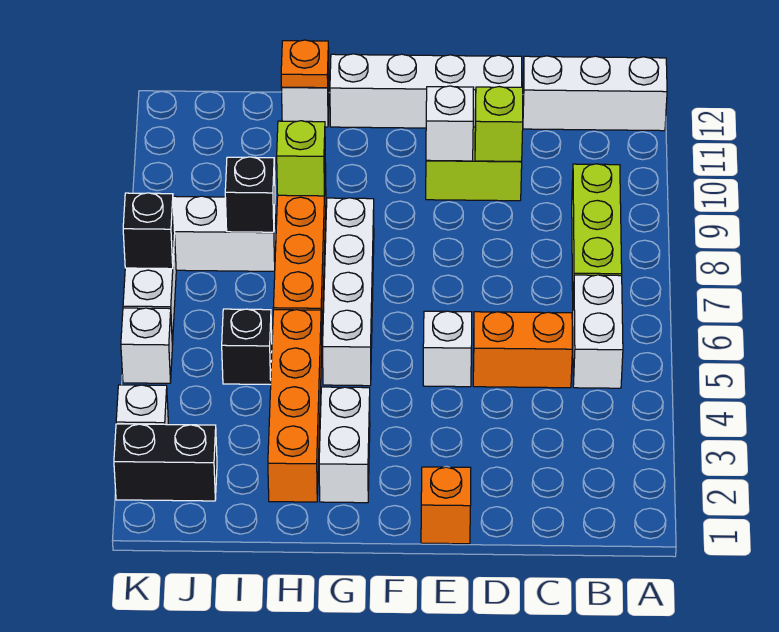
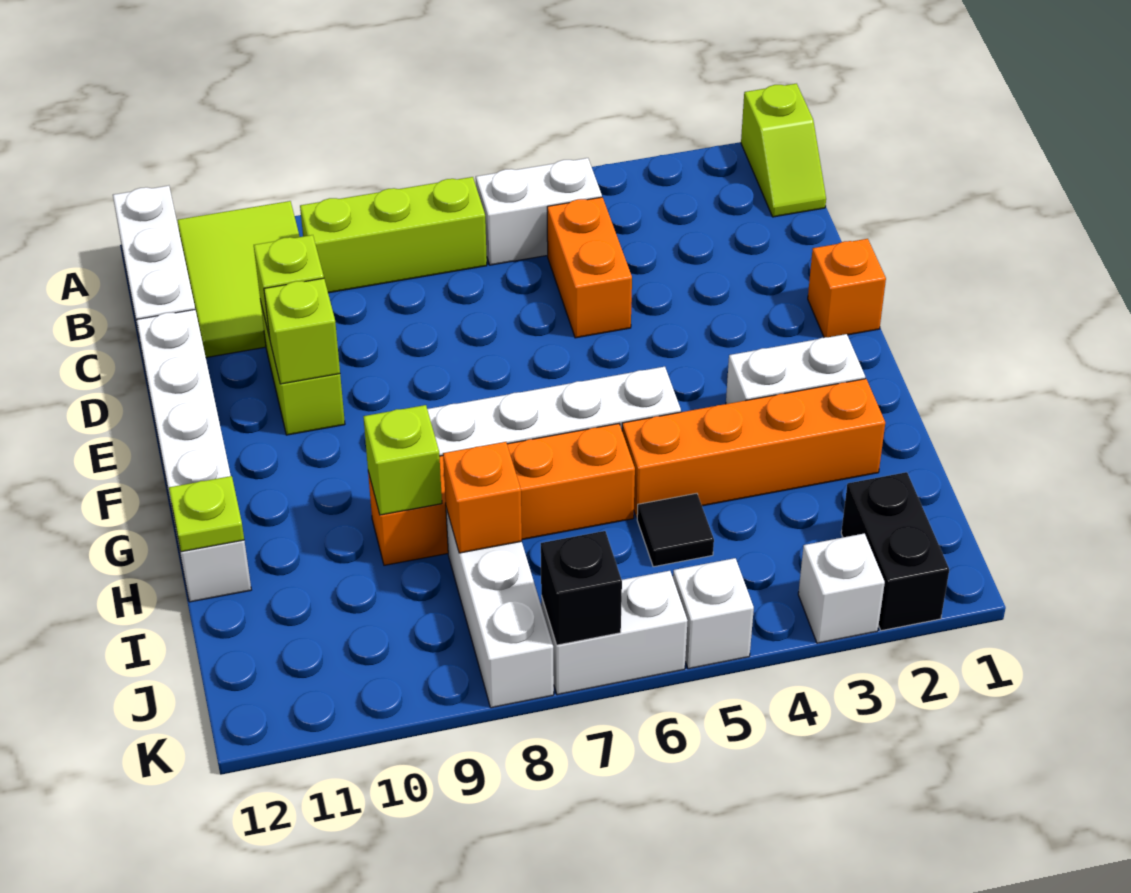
none -> lime 1x2 slope [741,84,826,217]
none -> lime 2x3 tile [177,201,300,358]
white 1x1 brick [423,311,472,387] -> none
white 1x1 brick [426,86,474,161] -> lime 1x1 brick [264,278,340,384]
orange 1x1 plate [281,40,329,88] -> lime 1x1 plate [169,476,244,552]
black 1x1 brick [222,309,272,385] -> black 1x1 tile [637,493,714,567]
black 1x1 brick [225,157,275,232] -> orange 1x1 brick [443,442,522,553]

